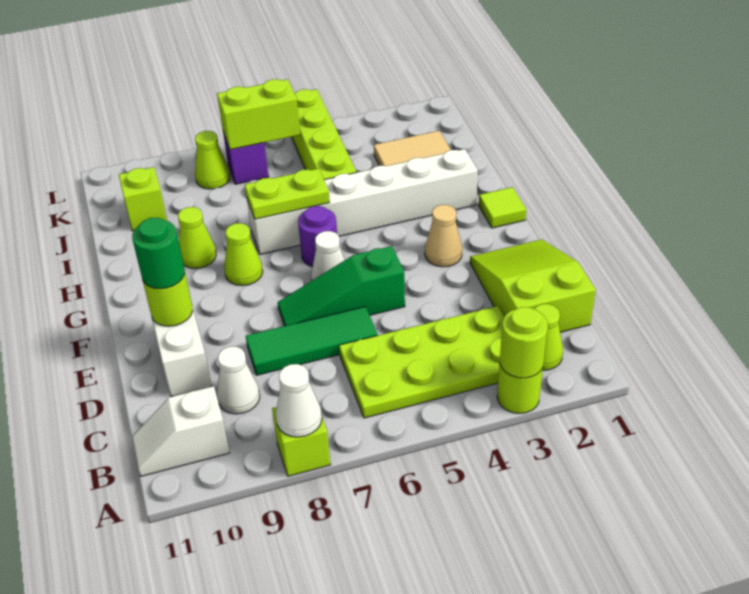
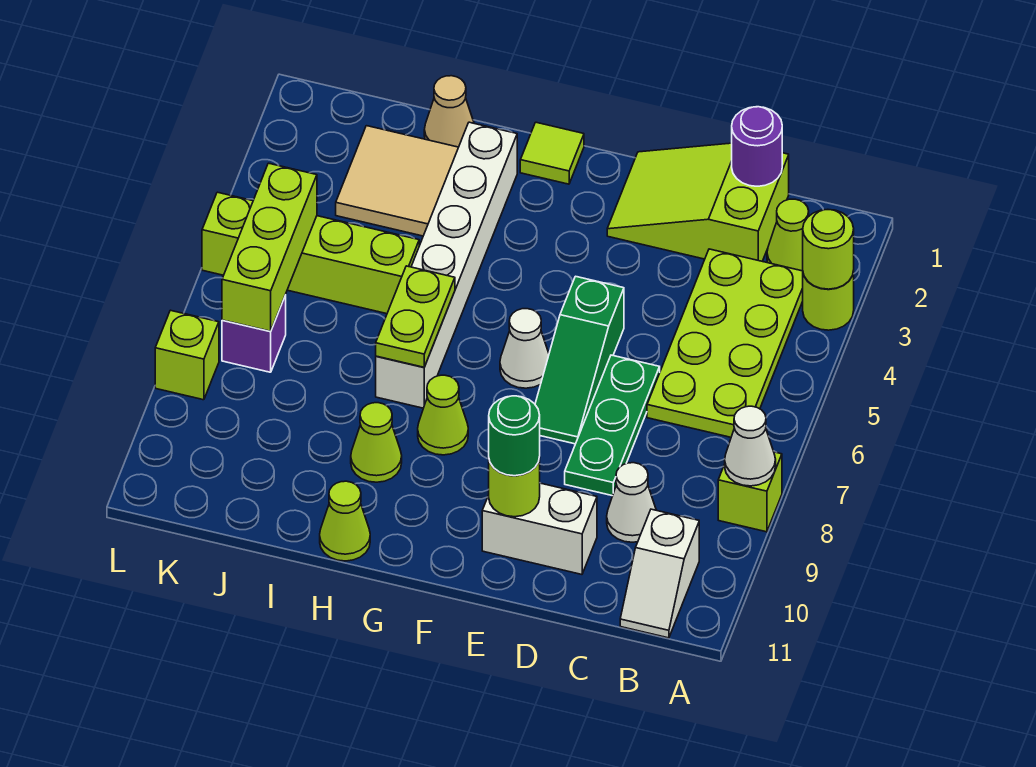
green 1x3 tile [246,307,378,375] -> green 1x3 plate [565,355,660,496]
tan 1x1 cone [425,205,462,267] -> tan 1x1 cone moved to [424,76,474,147]
purple 1x1 round brick [298,206,337,267] -> purple 1x1 round brick moved to [732,107,782,186]
lime 1x1 brick [119,167,167,231] -> lime 1x1 brick moved to [155,310,219,400]
lime 1x2 brick [217,79,300,150] -> lime 1x3 brick [222,163,317,331]
lime 1x1 cone [195,131,230,189] -> lime 1x1 cone moved to [320,481,370,561]

